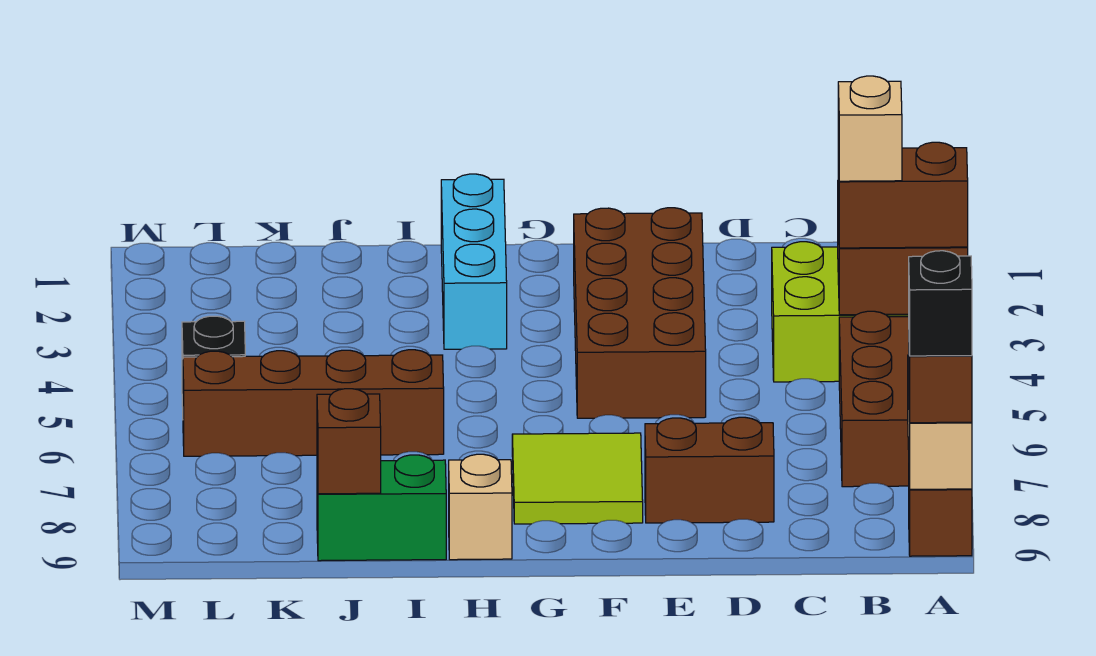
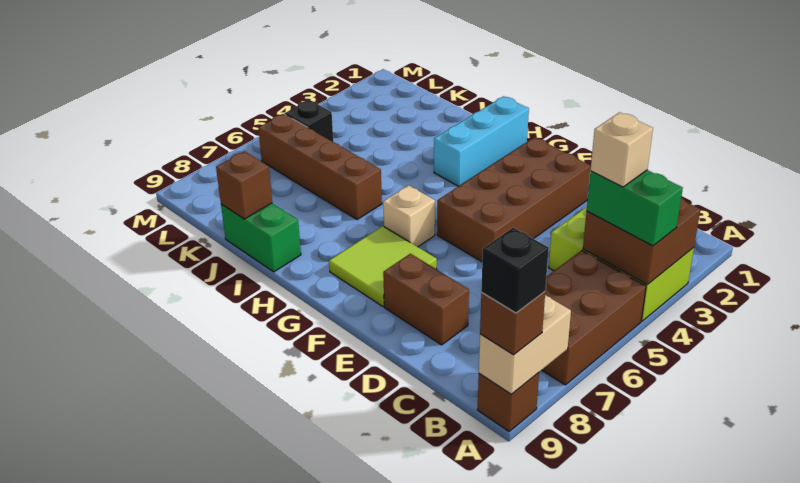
brown 1x2 brick [838,142,968,248] -> green 1x2 brick [587,170,683,246]
tan 1x1 brick [449,454,512,560] -> tan 1x1 brick moved to [383,185,435,247]

